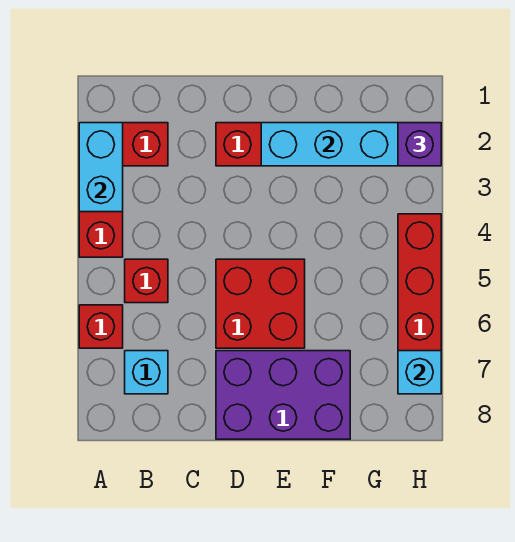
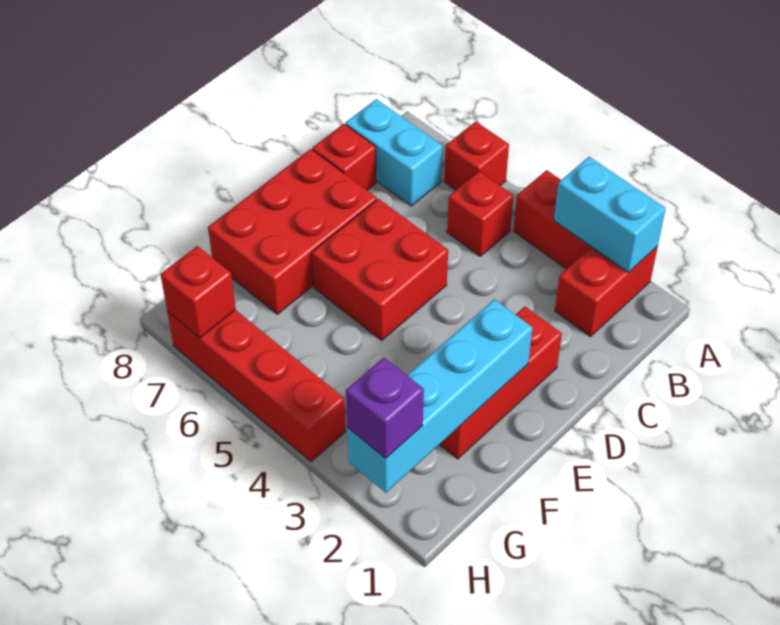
cyan 1x1 brick [125,351,168,394] -> cyan 1x2 brick [345,99,442,206]
none -> red 1x1 brick [312,124,376,190]
purple 2x3 brick [216,351,350,439] -> red 2x3 brick [208,149,377,314]
cyan 1x1 brick [398,351,441,394] -> red 1x1 brick [160,246,236,338]

